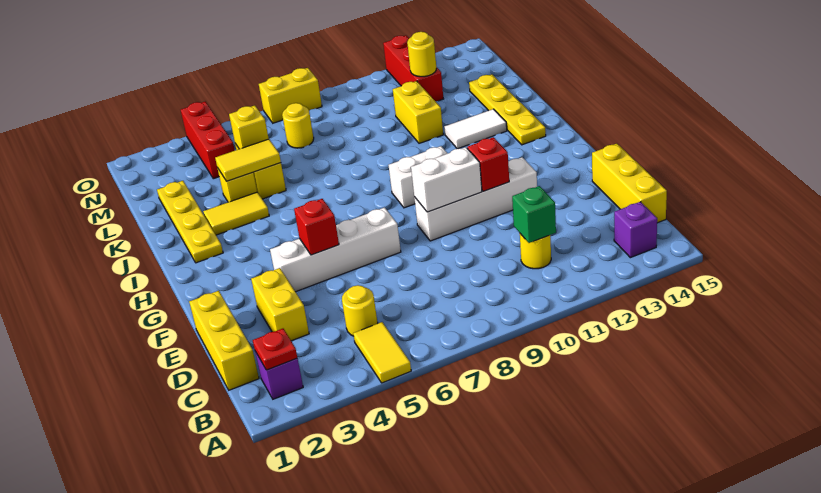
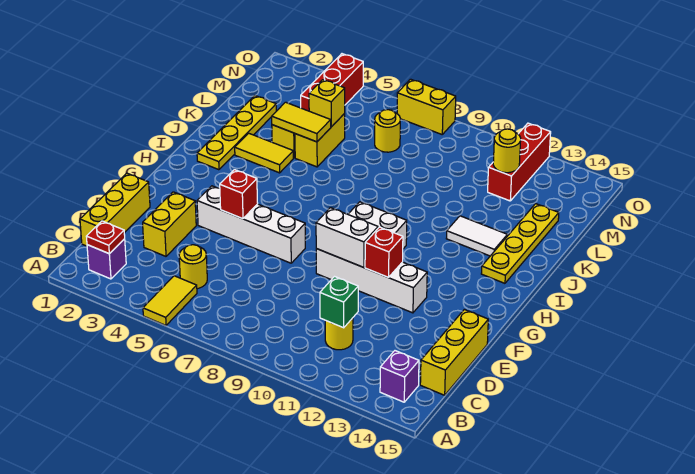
yellow 1x2 brick [393,81,443,143] -> none

